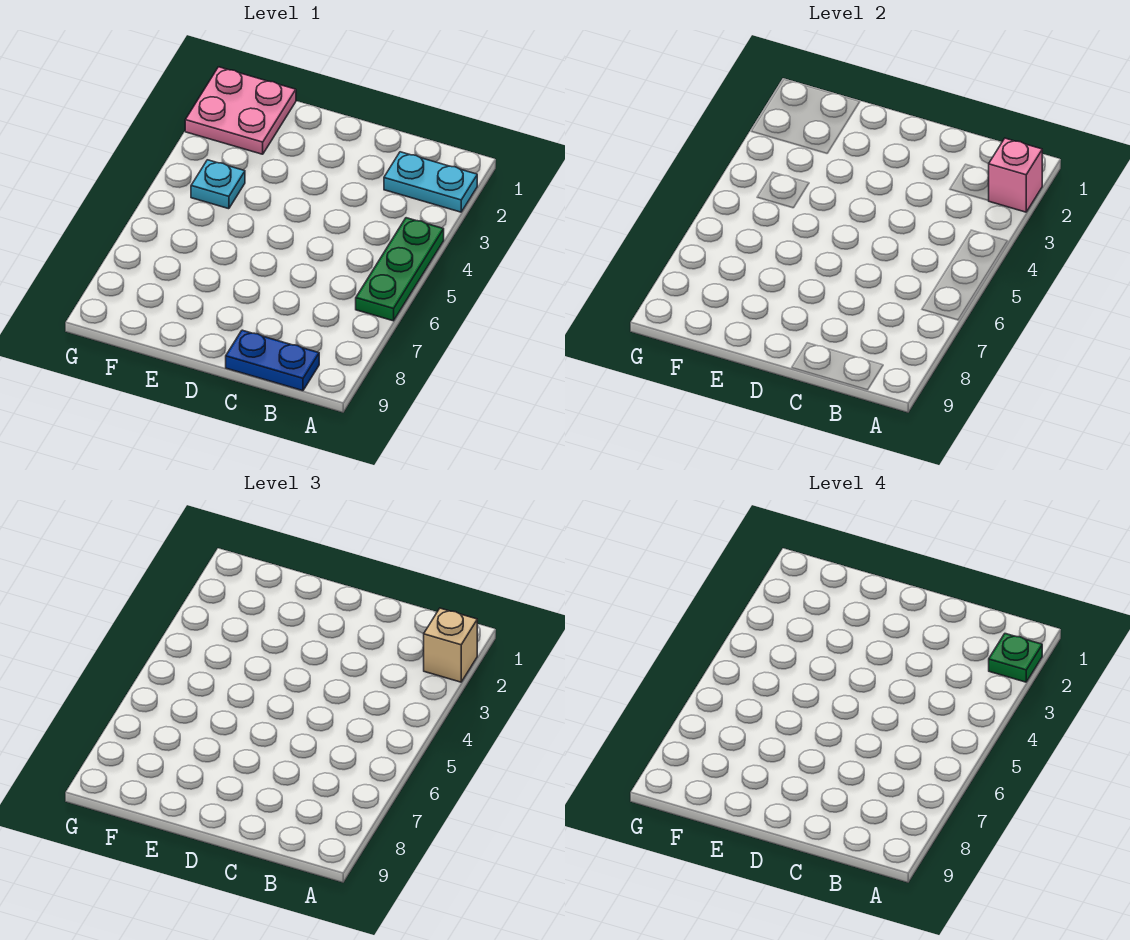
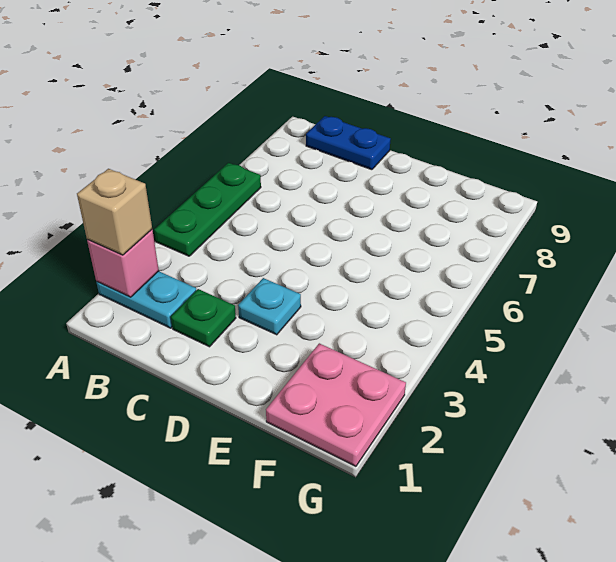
green 1x1 plate [989,634,1042,682] -> green 1x1 plate moved to [171,289,236,347]
cyan 1x1 plate [191,160,245,209] -> cyan 1x1 plate moved to [238,278,301,335]

